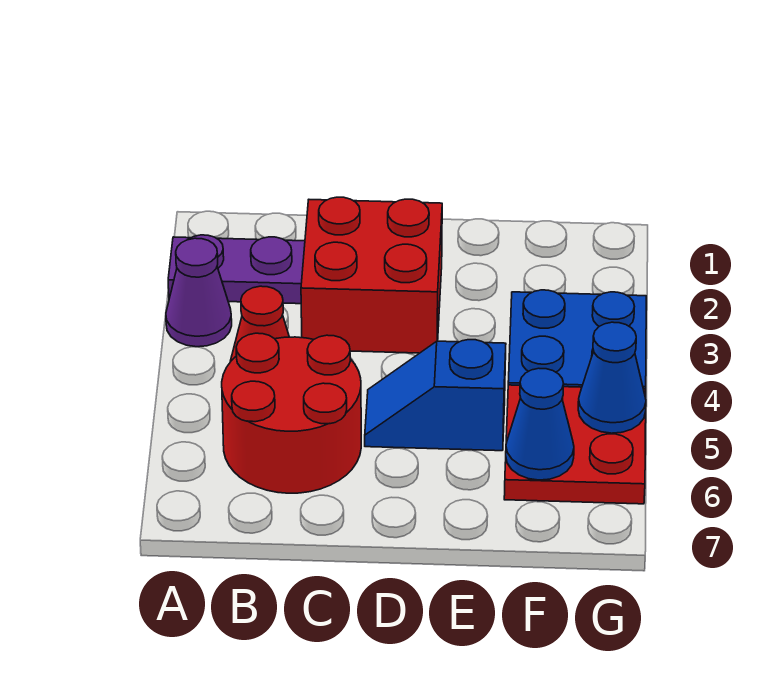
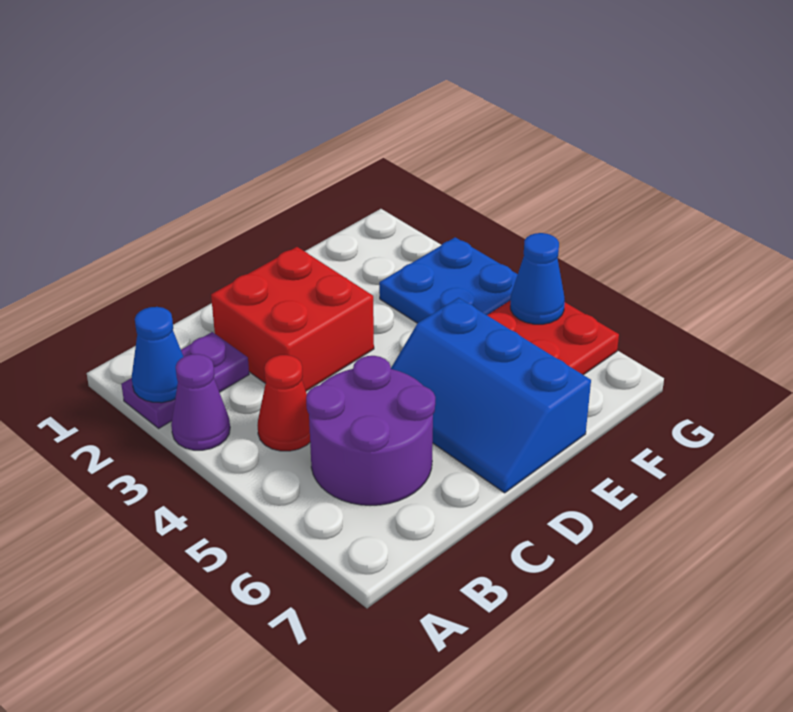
red 2x2 round brick [222,333,361,493] -> purple 2x2 round brick [306,356,435,505]
blue 1x2 slope [365,340,506,451] -> blue 2x3 slope [391,298,591,493]
blue 1x1 cone [506,368,574,480] -> blue 1x1 cone moved to [132,307,183,403]

